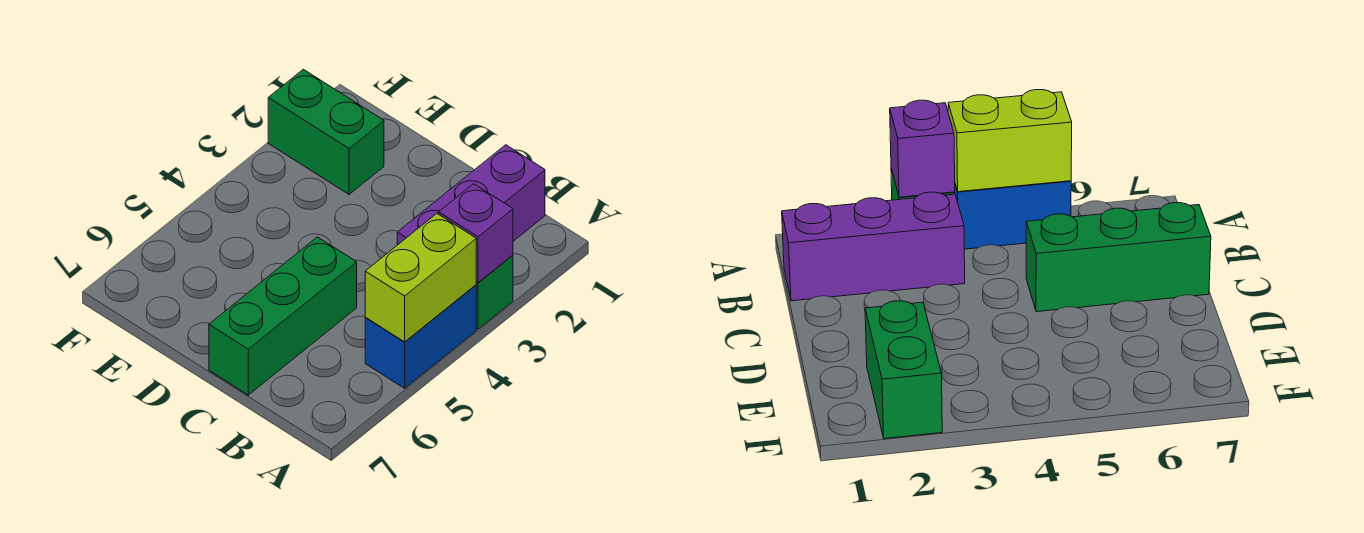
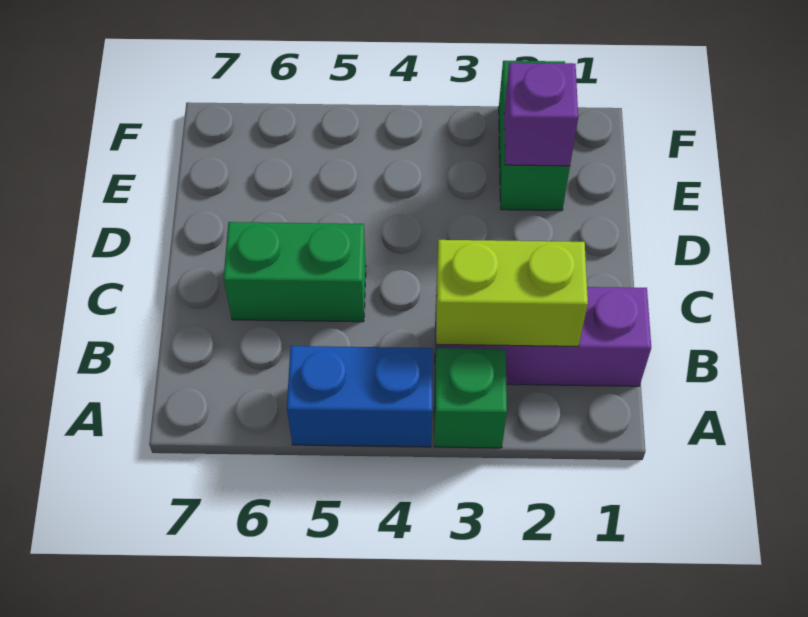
purple 1x1 brick [439,184,513,283] -> purple 1x1 brick moved to [504,63,578,166]
lime 1x2 brick [365,214,476,342] -> lime 1x2 brick moved to [436,240,588,346]
green 1x3 brick [209,237,357,395] -> green 1x2 brick [223,222,366,322]

